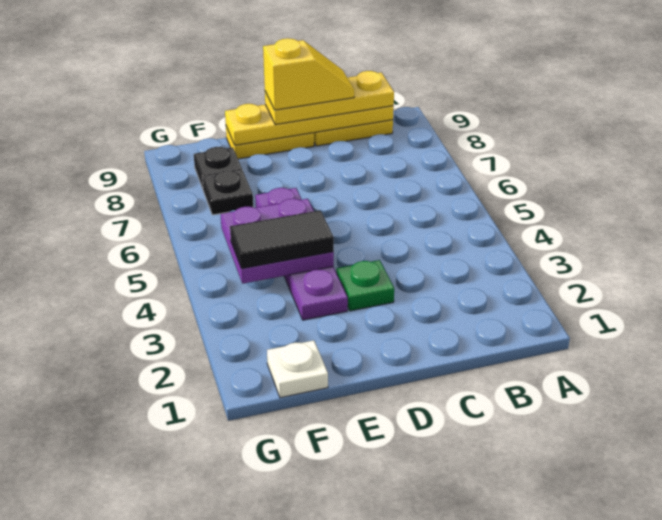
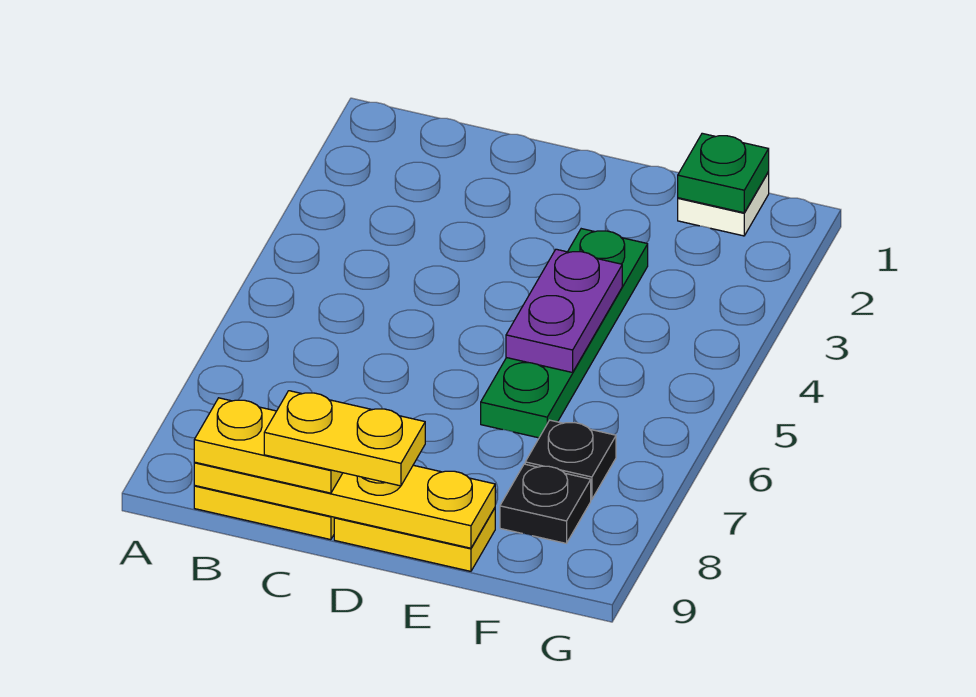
yellow 1x3 plate [265,71,394,125] -> yellow 1x2 plate [194,398,342,493]
yellow 1x2 slope [263,38,354,110] -> yellow 1x2 plate [264,391,425,486]
green 1x1 plate [336,260,394,311] -> green 1x1 plate moved to [678,133,769,213]
purple 1x4 plate [255,188,348,320] -> green 1x4 plate [481,229,648,438]
purple 2x2 plate [221,199,334,284] -> purple 1x2 plate [506,249,622,372]
black 1x2 tile [230,210,334,269] -> none

